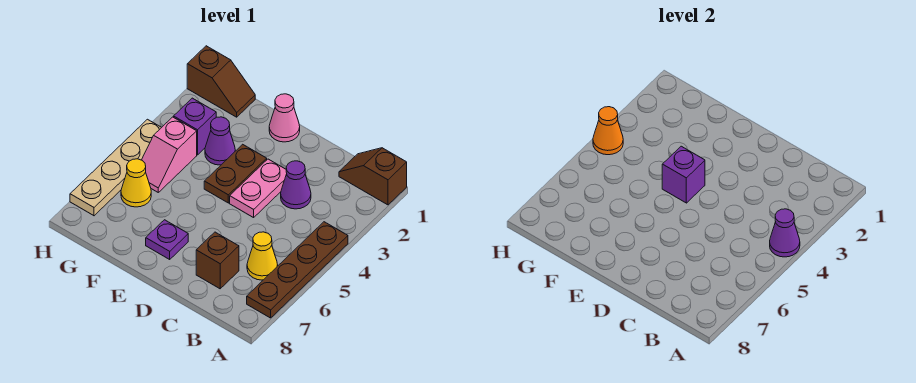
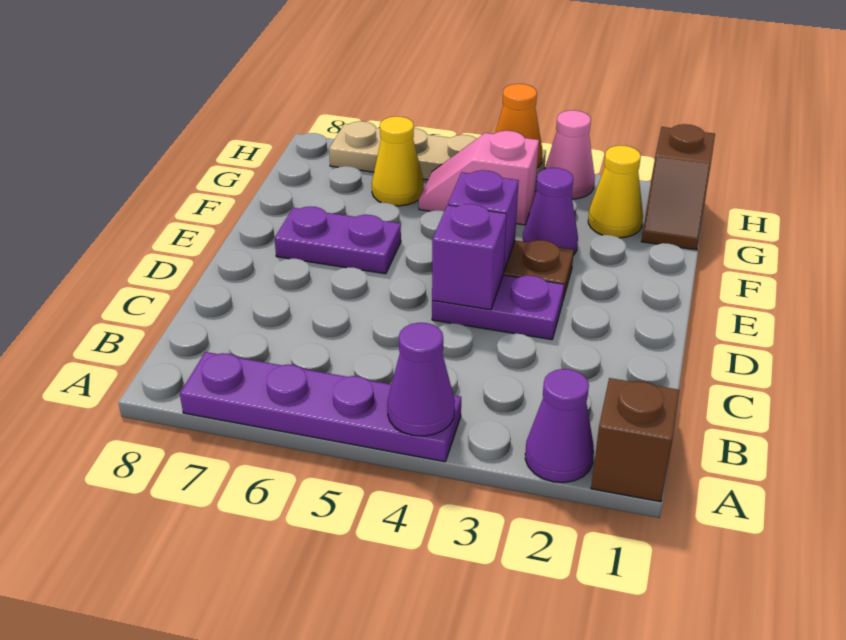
brown 1x4 plate [247,222,348,318] -> purple 1x4 plate [180,352,461,462]
yellow 1x1 cone [247,232,278,280] -> yellow 1x1 cone moved to [588,145,643,238]
purple 1x1 cone [281,161,311,209] -> purple 1x1 cone moved to [525,369,594,483]
brown 1x1 brick [196,232,239,289] -> none
pink 1x2 plate [230,159,287,218] -> purple 1x2 plate [432,275,564,340]
pink 1x1 cone [269,94,300,142] -> pink 1x1 cone moved to [545,110,595,199]
purple 1x1 plate [146,220,188,259] -> purple 1x2 plate [275,207,401,274]
purple 1x1 brick [174,98,216,155] -> purple 1x1 brick moved to [432,204,506,310]

